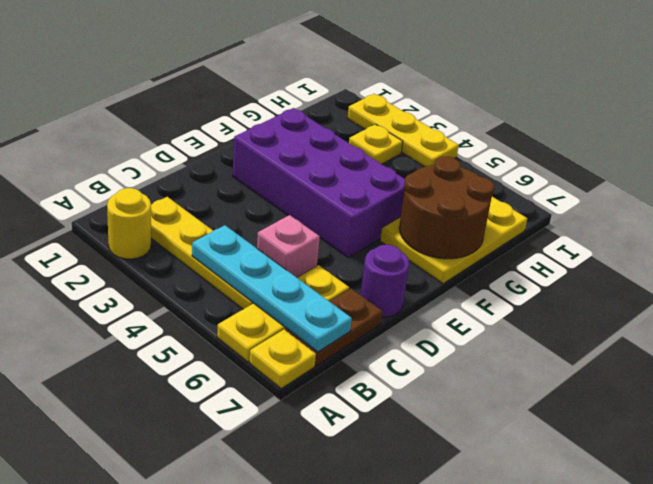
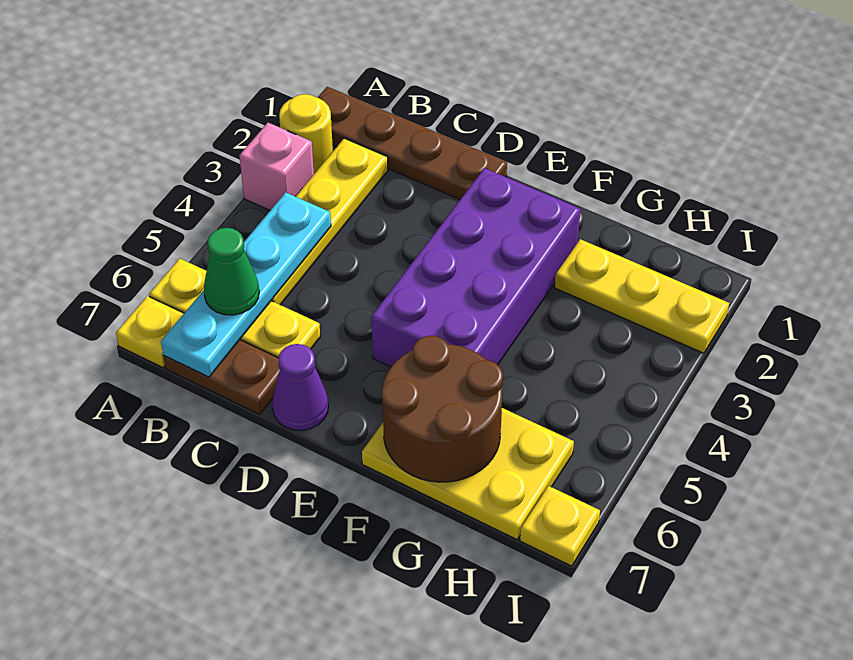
none -> brown 1x4 plate [318,87,507,199]
none -> green 1x1 cone [204,228,259,315]
pink 1x1 brick [257,215,320,277] -> pink 1x1 brick moved to [239,123,314,210]
purple 1x1 round brick [360,245,409,317] -> purple 1x1 cone [272,344,328,430]
yellow 1x1 plate [349,124,403,164] -> yellow 1x1 plate moved to [520,486,600,566]
yellow 1x3 plate [348,94,459,167] -> yellow 1x3 plate turned to [555,239,729,353]

